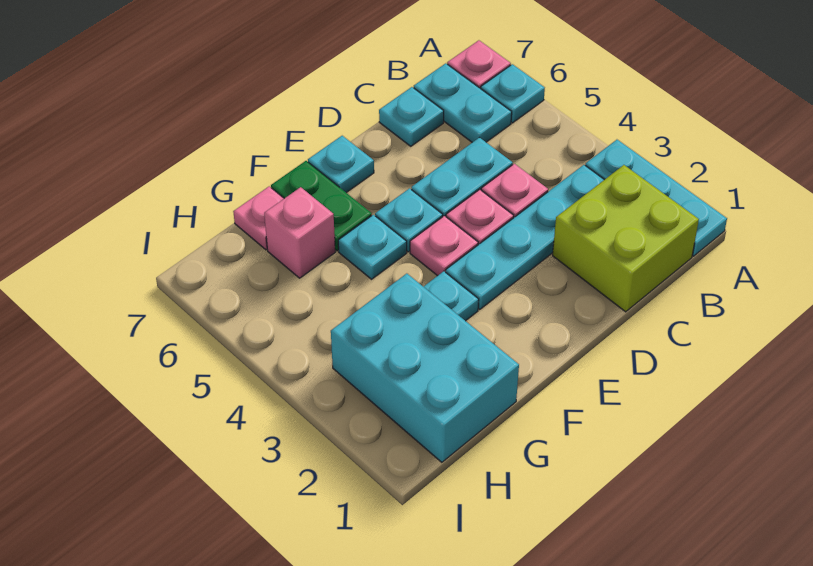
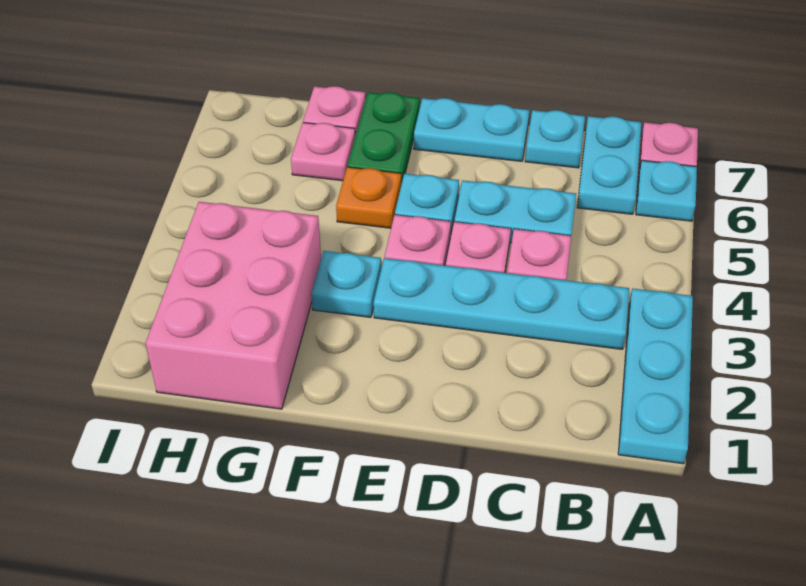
lime 2x2 brick [553,165,699,312] -> none
cyan 1x1 plate [308,136,374,193] -> cyan 1x2 plate [414,98,529,161]
cyan 1x1 plate [338,215,407,279] -> orange 1x1 plate [336,167,401,228]
cyan 2x3 brick [331,274,519,462] -> pink 2x3 brick [146,202,321,409]
pink 1x1 brick [264,187,335,278] -> pink 1x1 plate [291,123,355,181]

